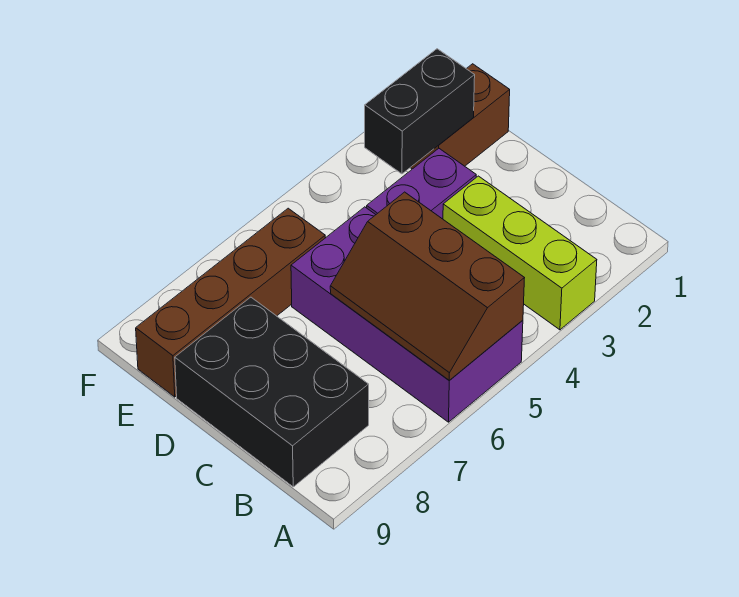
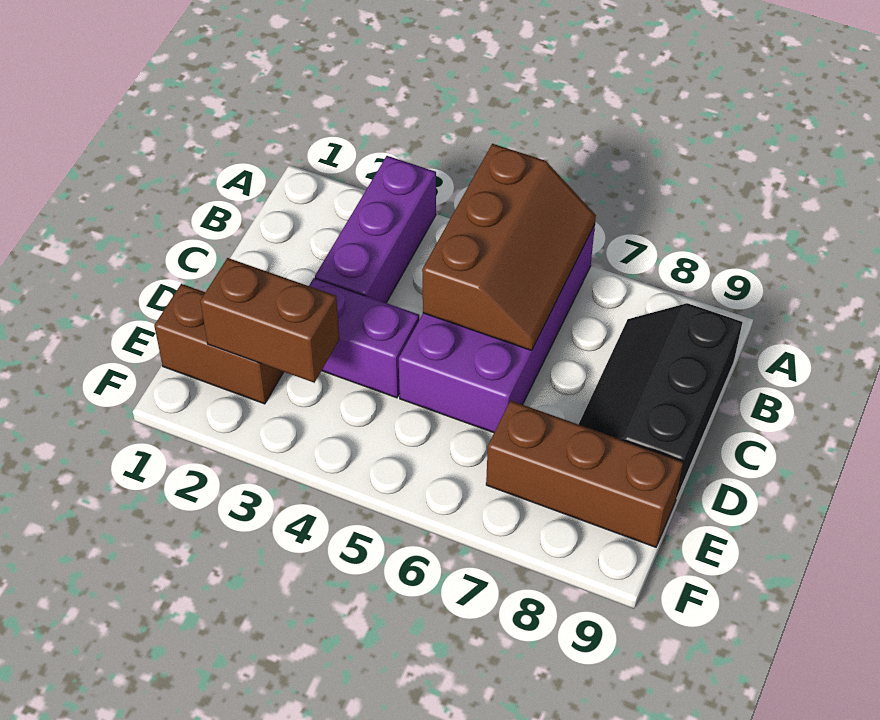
lime 1x3 brick [443,176,597,330] -> purple 1x3 brick [315,156,436,303]
black 2x3 brick [175,297,369,487] -> black 2x3 slope [579,303,742,498]
black 1x2 brick [365,49,475,174] -> brown 1x2 brick [200,258,339,383]
brown 1x4 brick [136,208,325,397] -> brown 1x3 brick [486,401,683,547]

